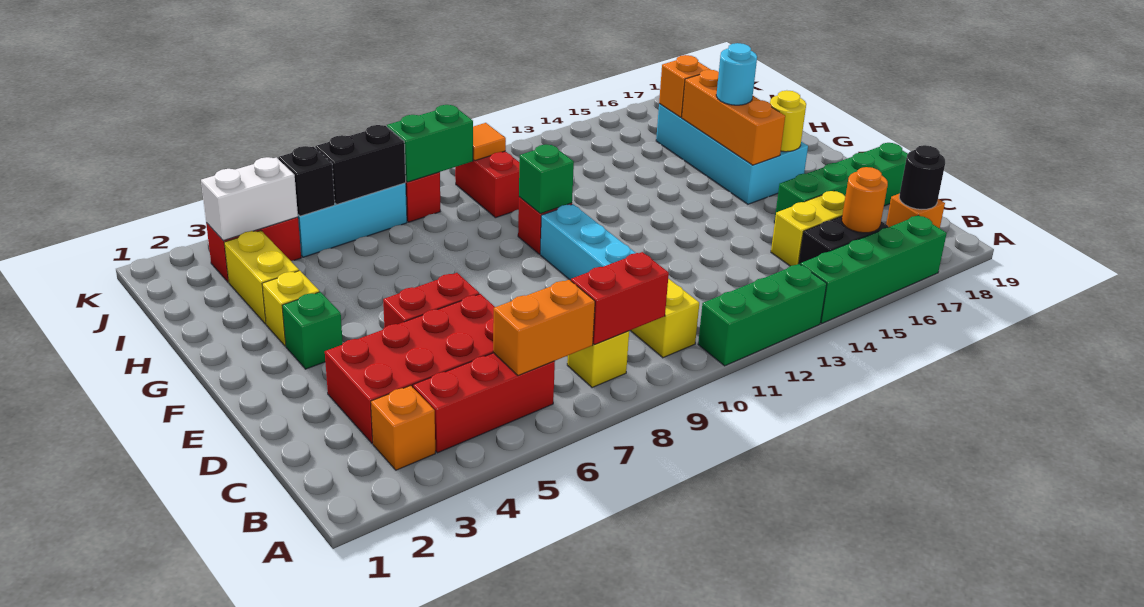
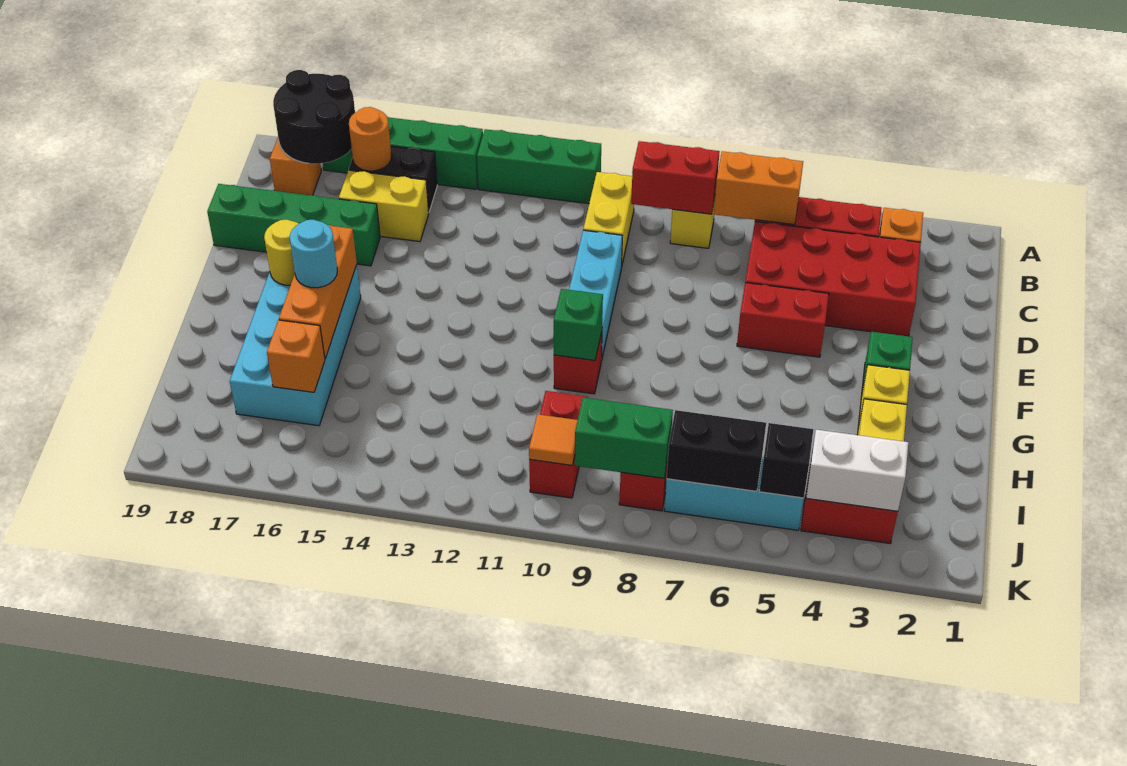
black 1x1 round brick [899,145,945,210] -> black 2x2 round brick [273,70,355,164]

